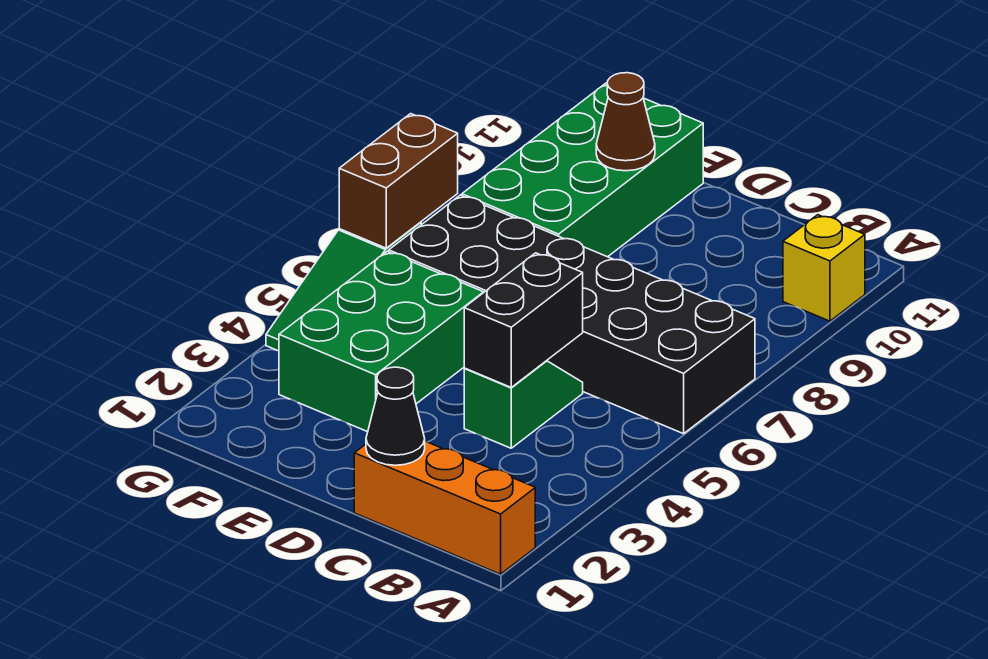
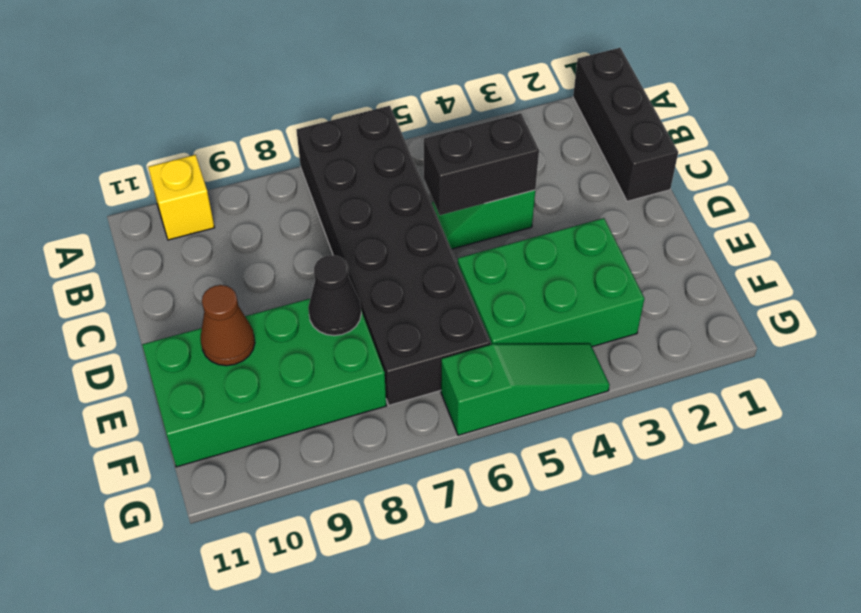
orange 1x3 brick [354,441,535,574] -> black 1x3 brick [573,48,678,201]
black 1x1 cone [366,367,425,465] -> black 1x1 cone moved to [308,255,361,336]
brown 1x2 brick [339,114,458,248] -> none

